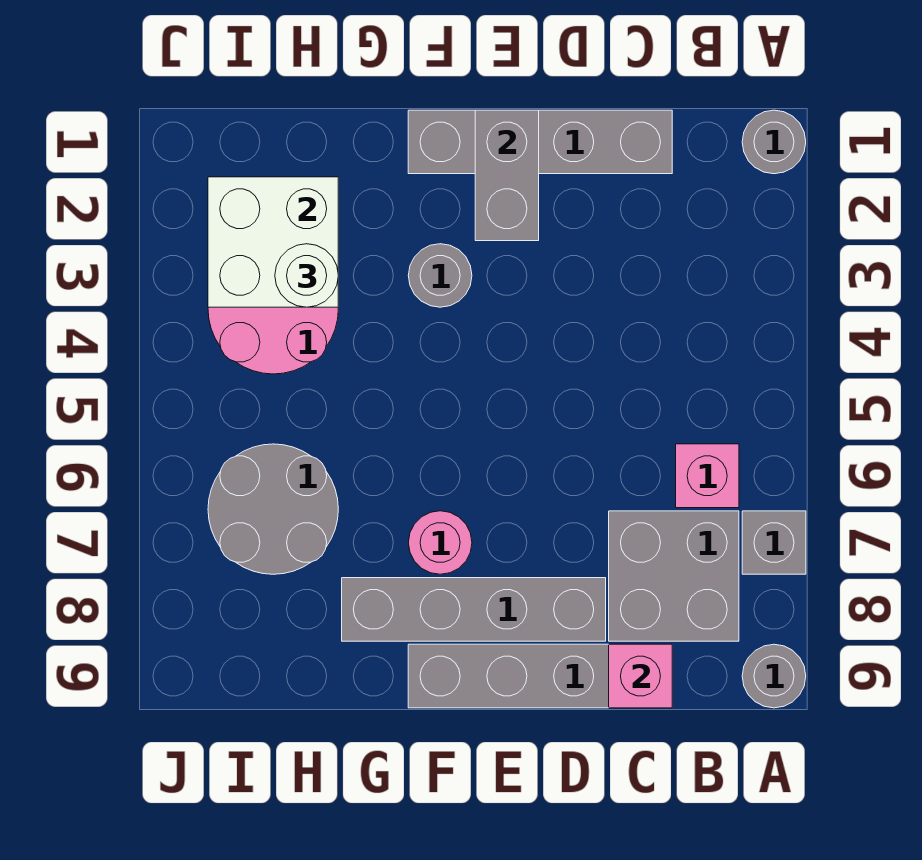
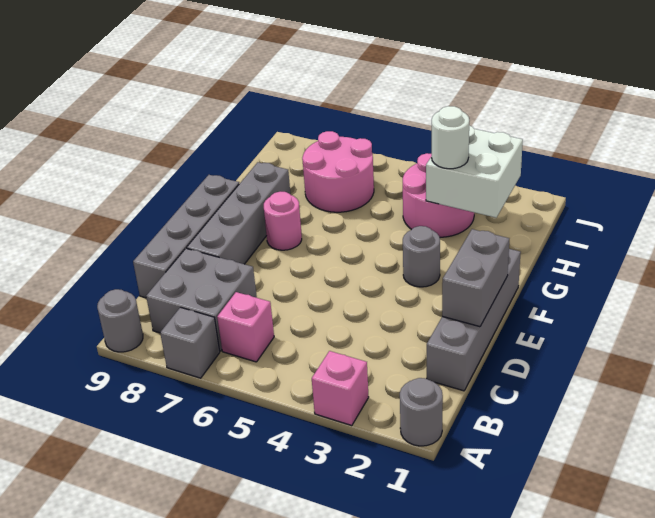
pink 1x1 brick [609,644,672,708] -> pink 1x1 brick moved to [312,351,369,426]
grey 1x2 brick [475,110,539,241] -> grey 1x2 brick turned to [442,229,509,327]
grey 2x2 round brick [208,444,338,574] -> pink 2x2 round brick [302,131,374,212]

